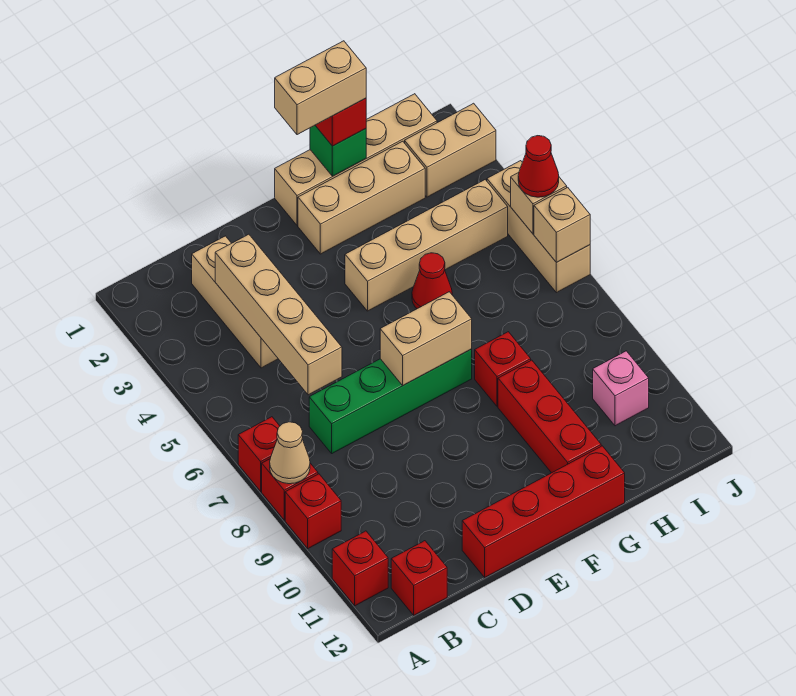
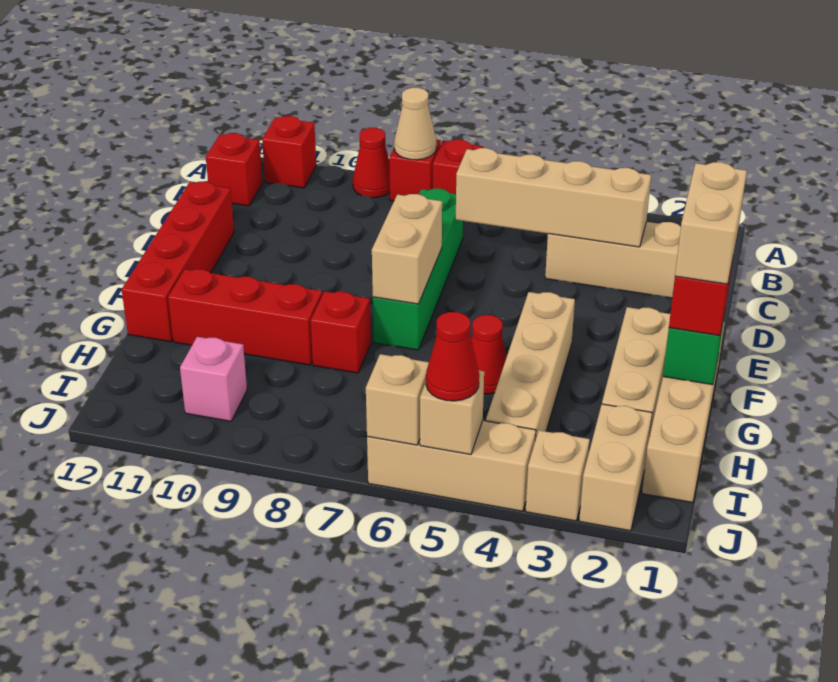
red 1x1 brick [285,474,341,548] -> red 1x1 cone [353,128,390,198]
none -> tan 1x1 brick [526,430,590,521]

